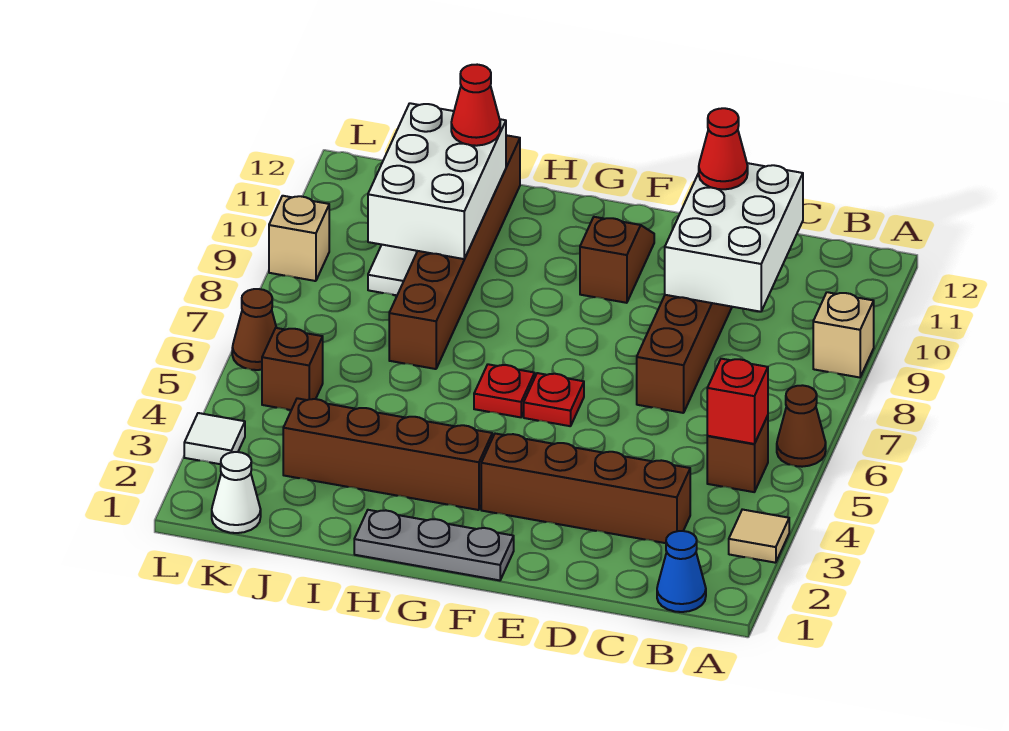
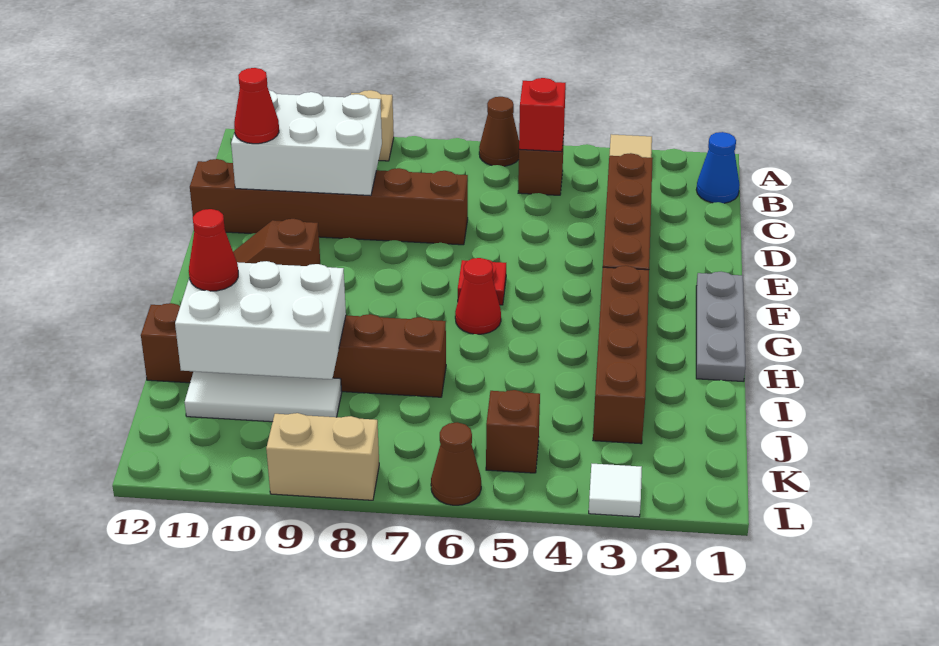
red 1x1 plate [474,364,535,417] -> red 1x1 cone [455,258,501,334]
white 1x1 cone [212,452,261,533] -> none
tan 1x1 brick [269,196,329,281] -> tan 1x2 brick [266,413,379,500]

